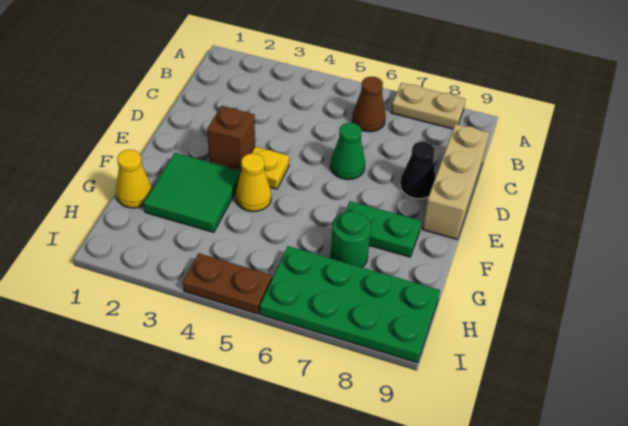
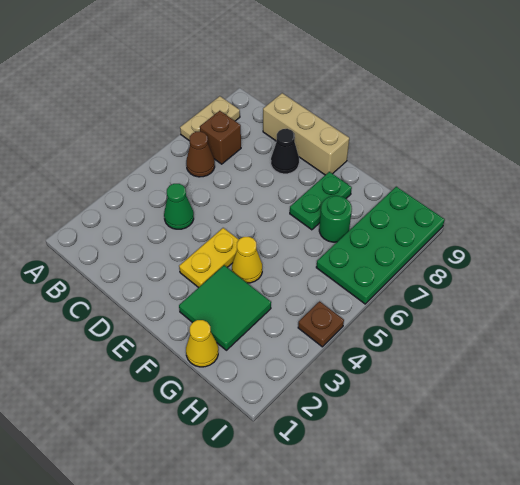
green 1x1 cone [330,123,365,180] -> green 1x1 cone moved to [164,184,194,229]
brown 1x1 brick [207,106,255,169] -> brown 1x1 brick moved to [200,111,241,164]
brown 1x2 plate [183,253,272,314] -> brown 1x1 plate [298,301,344,347]

